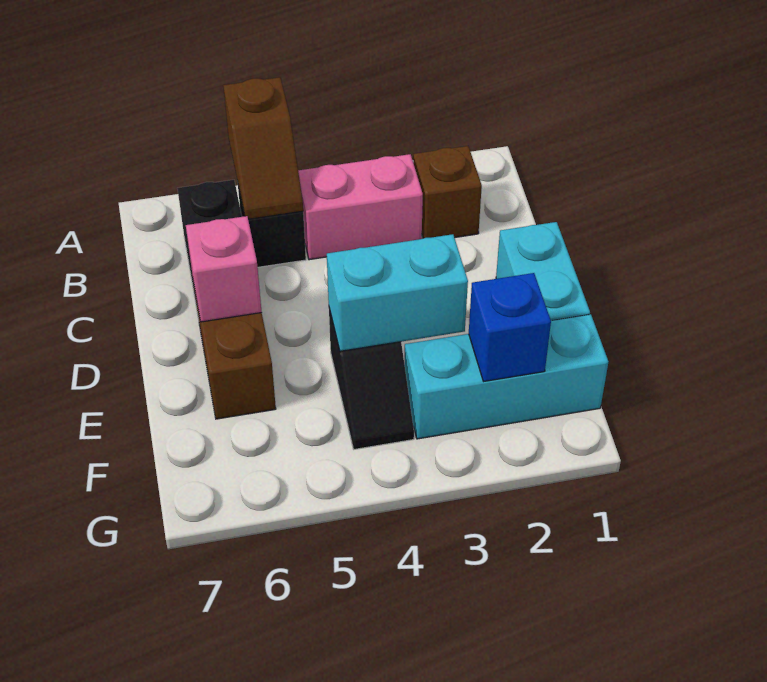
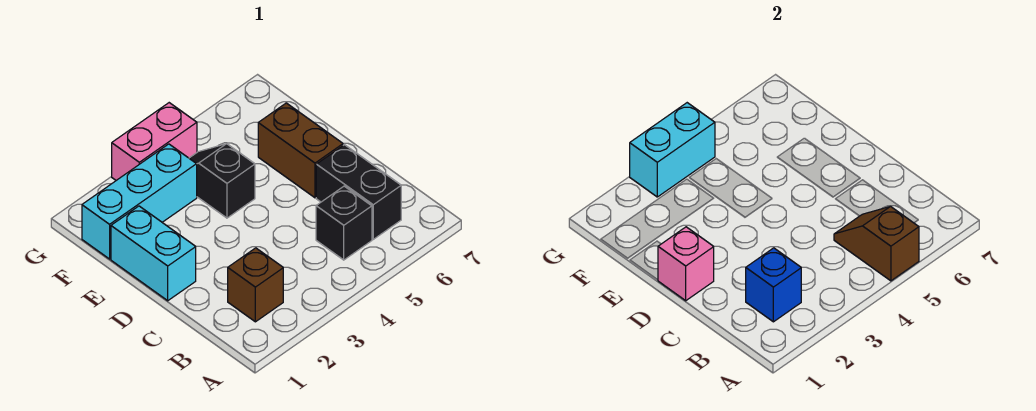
pink 1x2 brick [298,154,423,260] -> pink 1x2 brick moved to [112,103,197,180]
pink 1x1 brick [186,216,262,322] -> pink 1x1 brick moved to [658,227,714,301]
cyan 1x2 brick [327,234,468,351] -> cyan 1x2 brick moved to [630,103,715,197]
blue 1x1 brick [469,273,551,381] -> blue 1x1 brick moved to [746,248,801,322]

